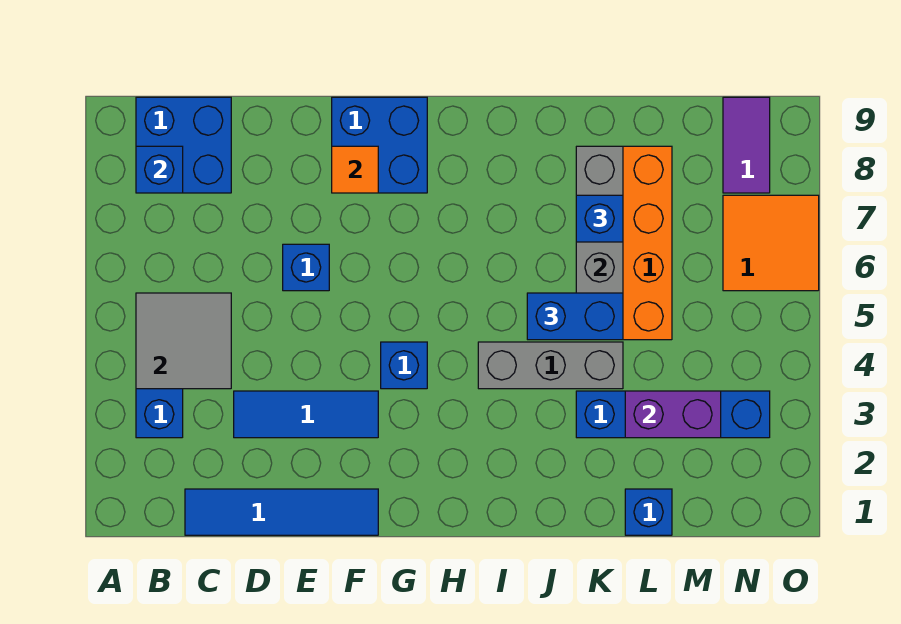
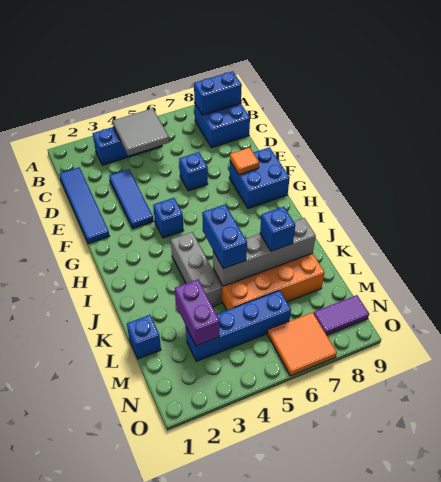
blue 1x1 brick [136,146,183,193] -> blue 1x2 brick [194,71,242,115]
blue 1x4 brick [576,391,770,438] -> blue 1x4 brick turned to [186,290,291,361]

